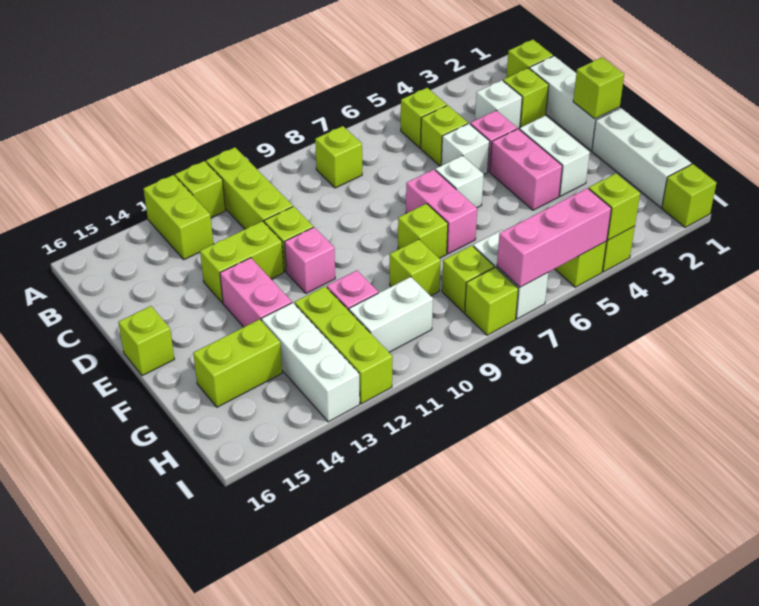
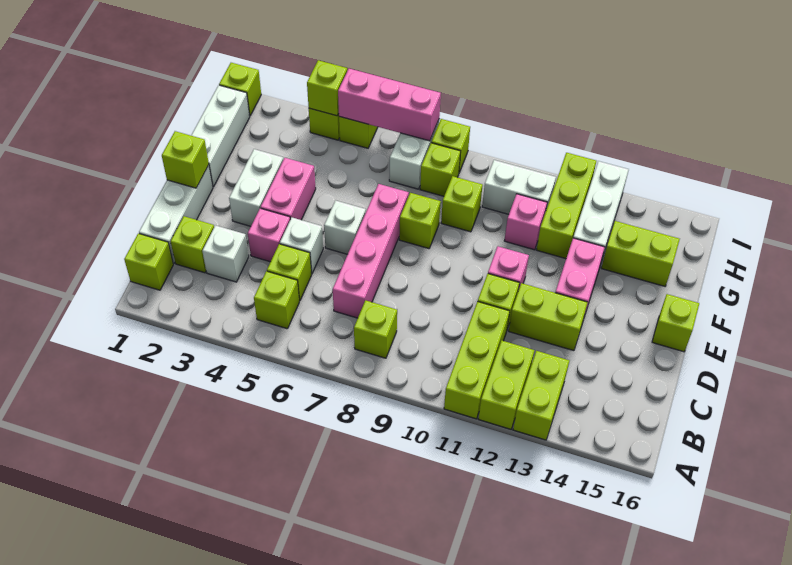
lime 1x1 brick [175,161,225,218] -> lime 1x2 brick [478,341,534,429]
pink 1x2 brick [406,170,477,254] -> pink 1x4 brick [333,184,409,318]

